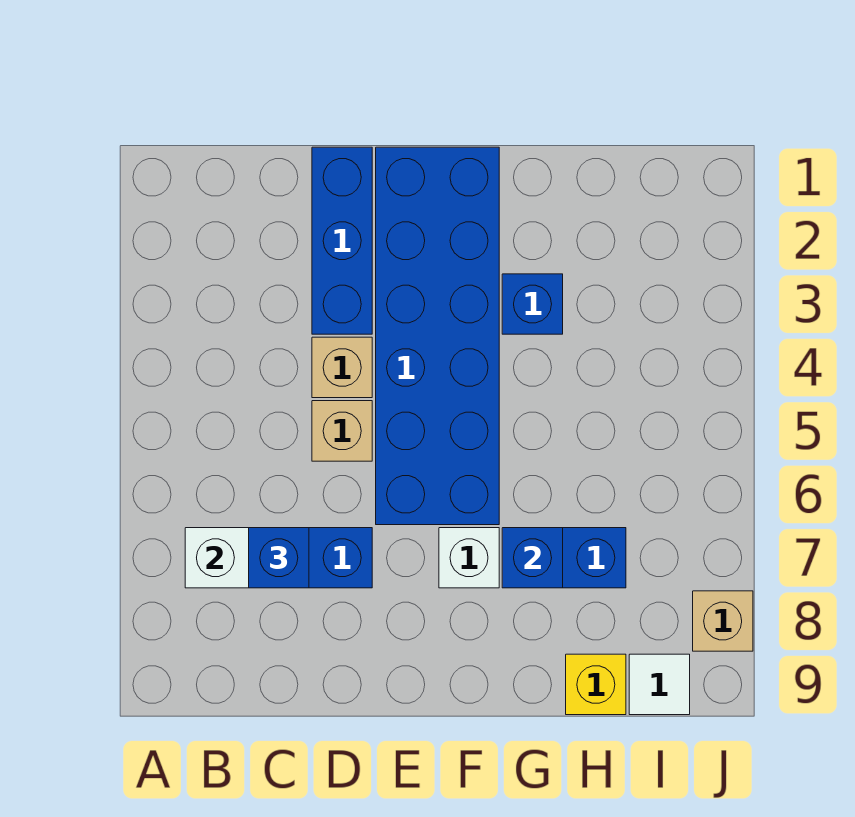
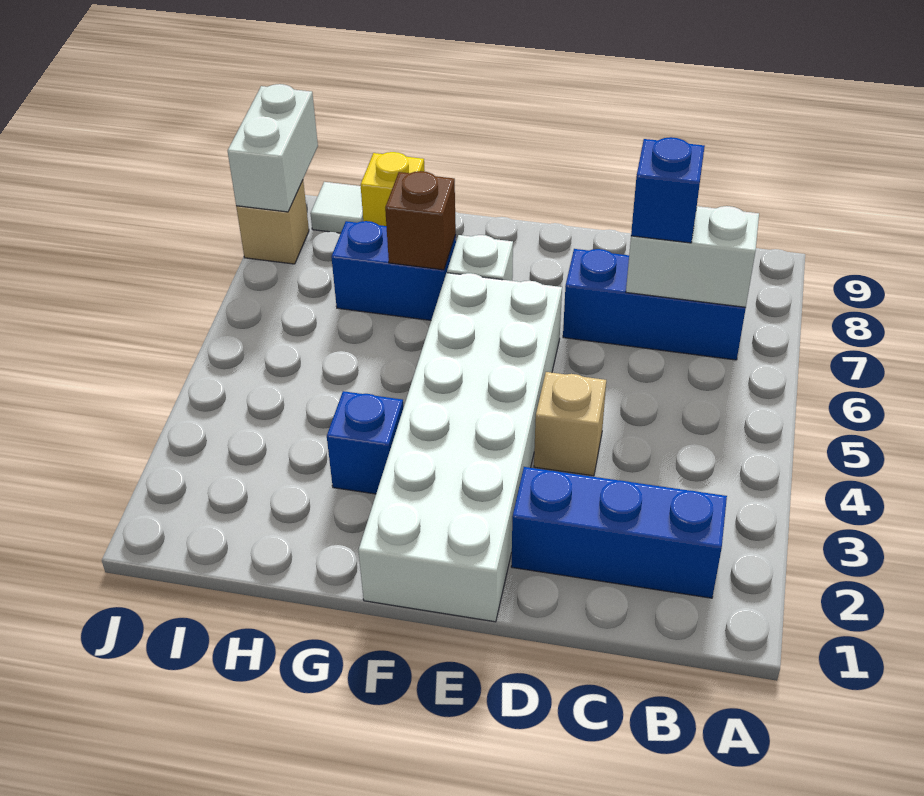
blue 1x3 brick [312,147,372,334] -> blue 1x3 brick turned to [511,467,727,598]
tan 1x1 brick [312,401,372,461] -> none
blue 2x6 brick [376,147,499,525] -> white 2x6 brick [358,273,562,622]
blue 1x1 brick [502,528,563,588] -> brown 1x1 brick [385,171,456,270]
none -> white 1x2 brick [228,84,318,212]

